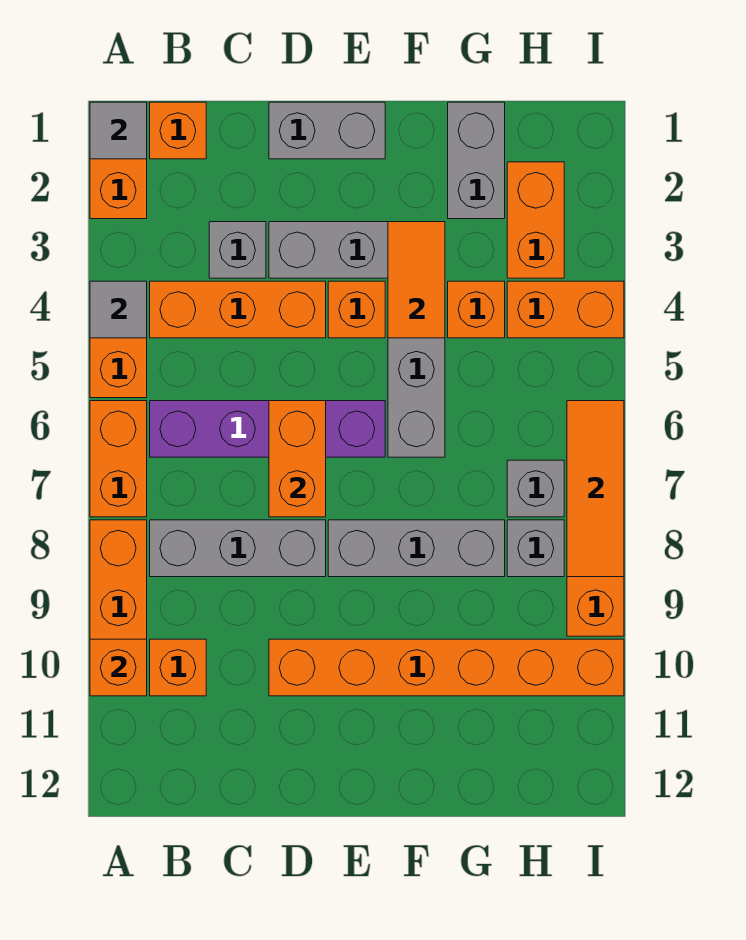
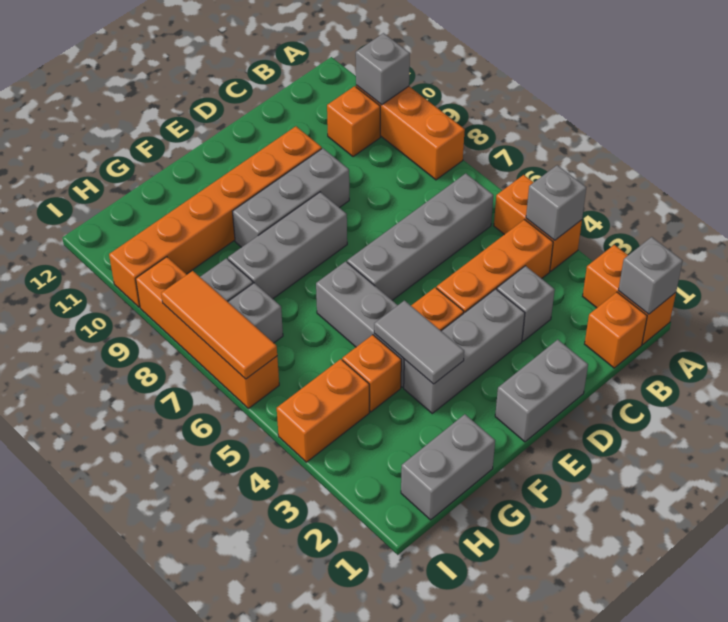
grey 1x1 tile [90,102,147,159] -> grey 1x1 brick [618,237,683,314]
grey 1x1 tile [90,281,147,338] -> grey 1x1 brick [526,165,586,240]
orange 1x2 brick [90,401,147,517] -> none
orange 1x1 brick [90,639,147,696] -> grey 1x1 brick [356,33,410,105]
purple 1x4 brick [150,401,385,457] -> grey 1x4 brick [347,173,493,300]
grey 1x3 brick [150,520,326,577] -> grey 1x3 brick moved to [232,148,349,247]
orange 1x2 brick [269,401,326,517] -> none
orange 1x2 tile [388,222,445,338] -> grey 1x2 tile [374,301,464,384]
grey 1x2 brick [448,102,505,219] -> grey 1x2 brick turned to [401,414,495,520]
orange 1x2 brick [507,162,564,278] -> none

